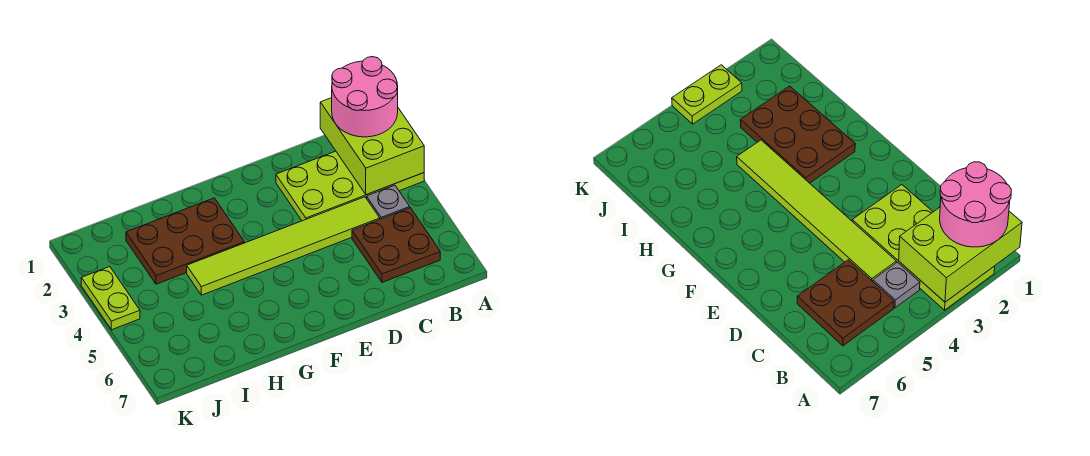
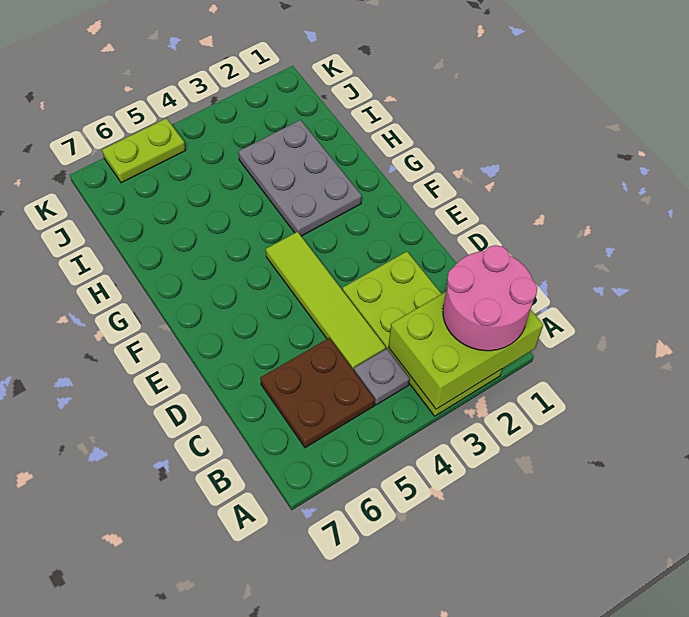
lime 1x6 tile [187,197,380,295] -> lime 1x4 tile [266,232,386,370]
brown 2x3 plate [126,198,244,284] -> grey 2x3 plate [238,120,362,236]
lime 1x2 plate [81,267,140,330] -> lime 1x2 plate moved to [102,118,186,183]

